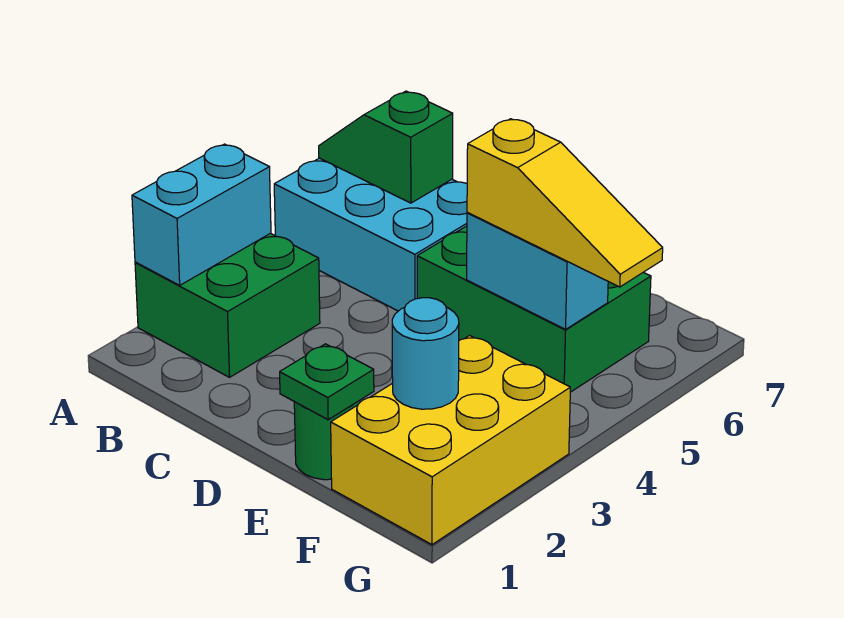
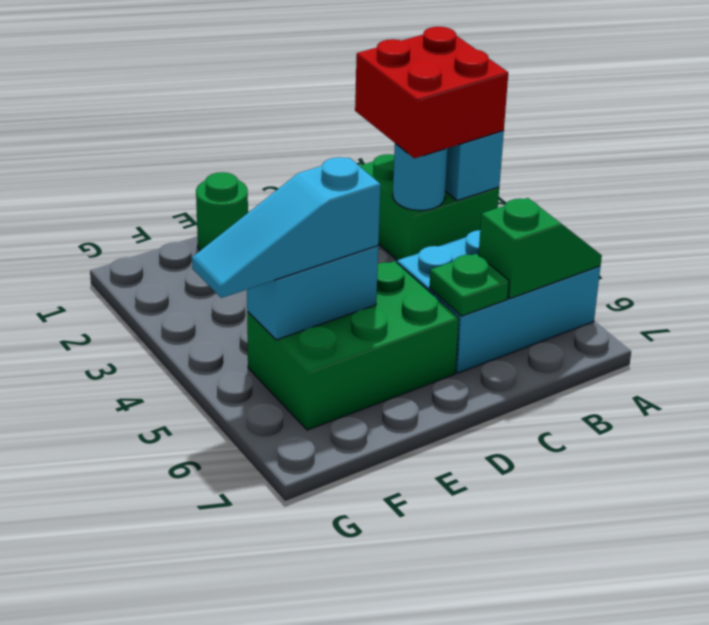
none -> red 2x2 brick [355,27,508,158]
green 1x1 plate [280,344,374,420] -> green 1x1 plate moved to [429,254,509,316]
yellow 1x3 slope [467,119,663,287] -> cyan 1x3 slope [192,157,381,298]
yellow 2x3 brick [331,336,570,545] -> none
cyan 1x1 round brick [392,298,459,409] -> cyan 1x1 round brick moved to [393,143,448,210]

